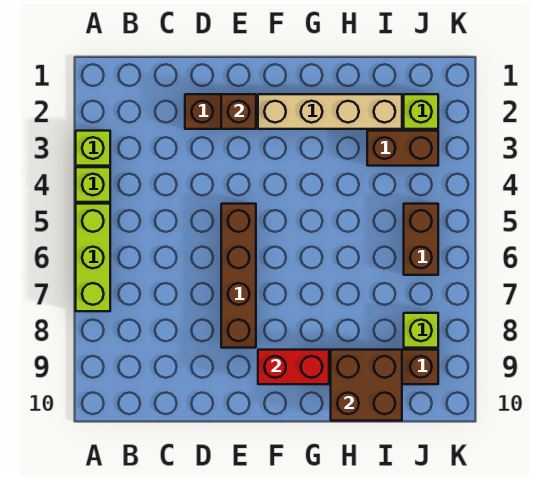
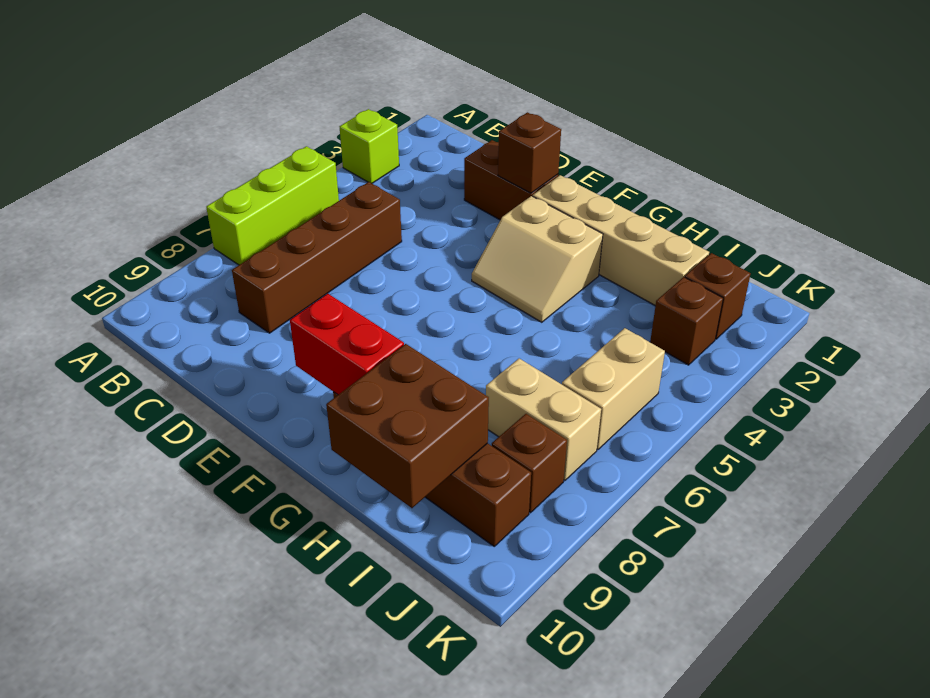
lime 1x1 brick [76,167,110,202] -> none
brown 1x4 brick [221,204,256,348] -> brown 1x4 brick moved to [232,182,402,333]
none -> tan 2x2 slope [472,196,603,322]
brown 1x2 brick [367,131,438,166] -> brown 1x1 brick [650,277,723,365]
none -> tan 1x2 brick [486,358,601,480]
lime 1x1 brick [404,94,438,129] -> brown 1x1 brick [685,253,751,339]
brown 1x2 brick [404,204,438,275] -> tan 1x2 brick [562,328,665,450]
lime 1x1 brick [404,313,438,348] -> brown 1x1 brick [492,414,567,513]

